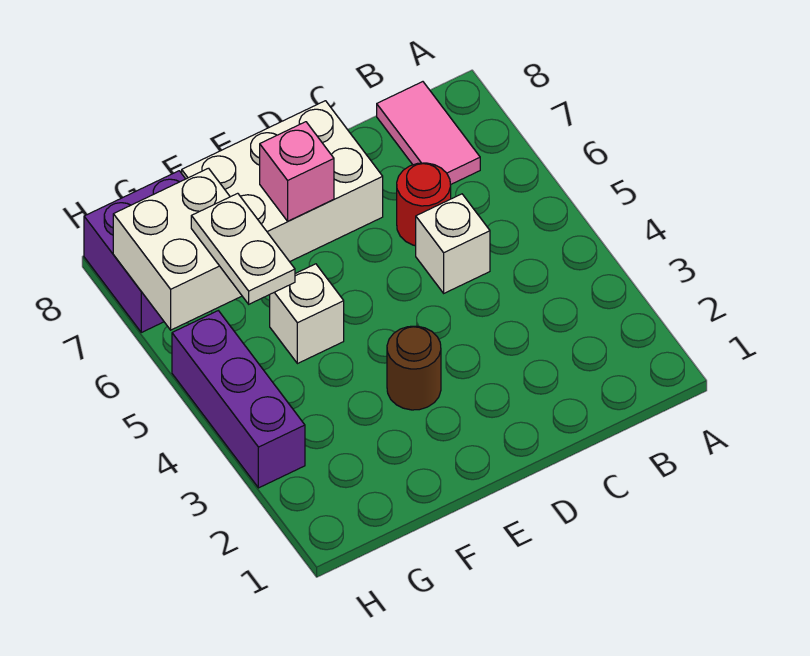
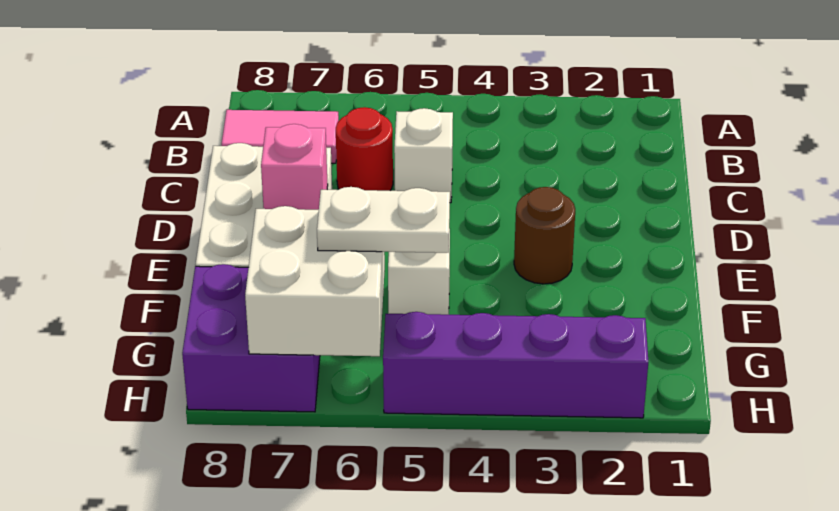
purple 1x3 brick [172,311,305,488] -> purple 1x4 brick [383,312,648,418]

